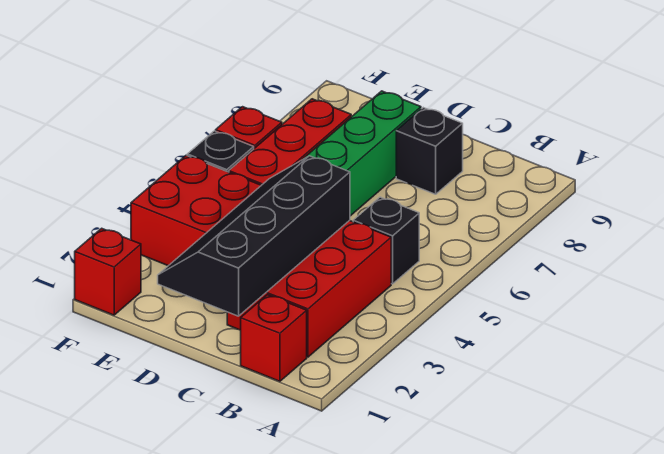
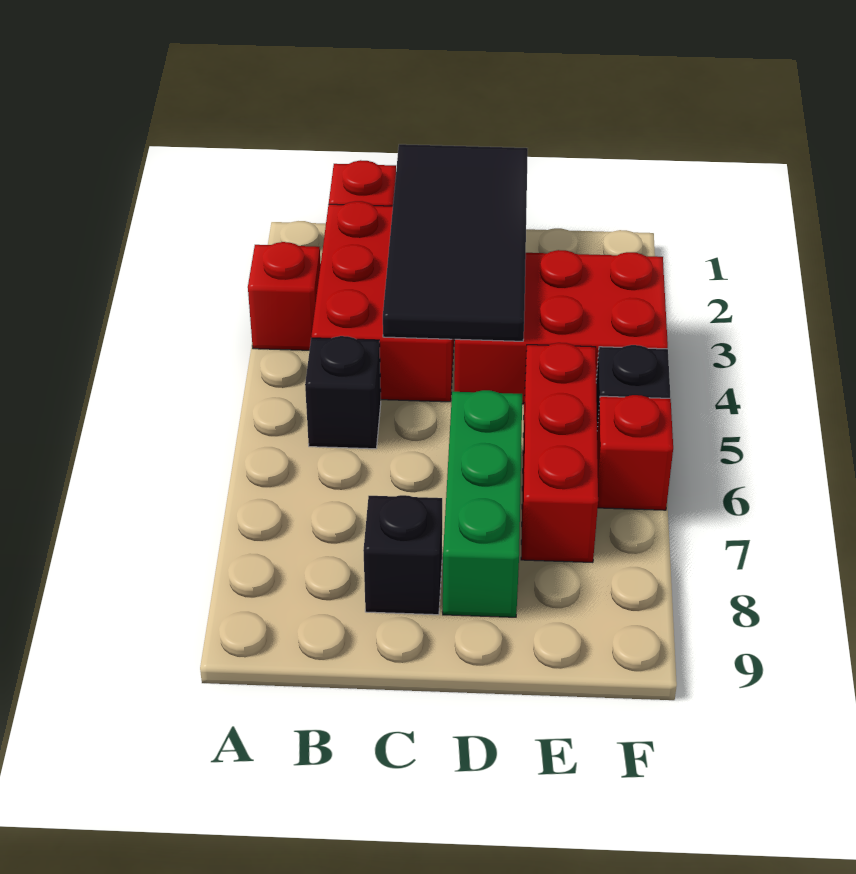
black 2x4 slope [158,156,350,316] -> black 2x4 tile [383,144,528,341]
red 1x1 brick [75,228,141,315] -> red 1x1 brick moved to [248,242,321,350]

